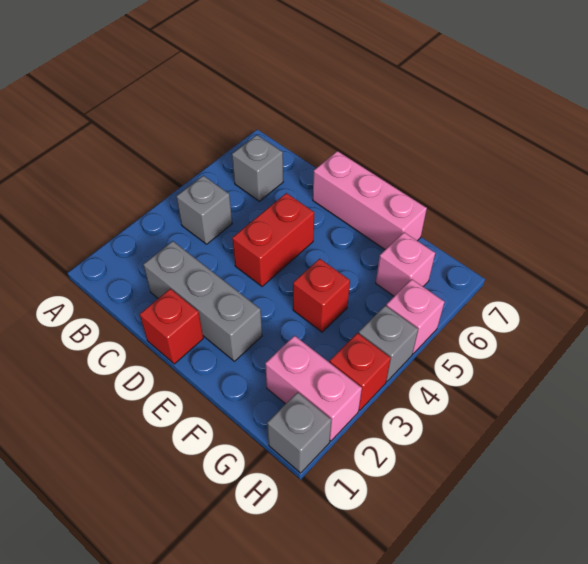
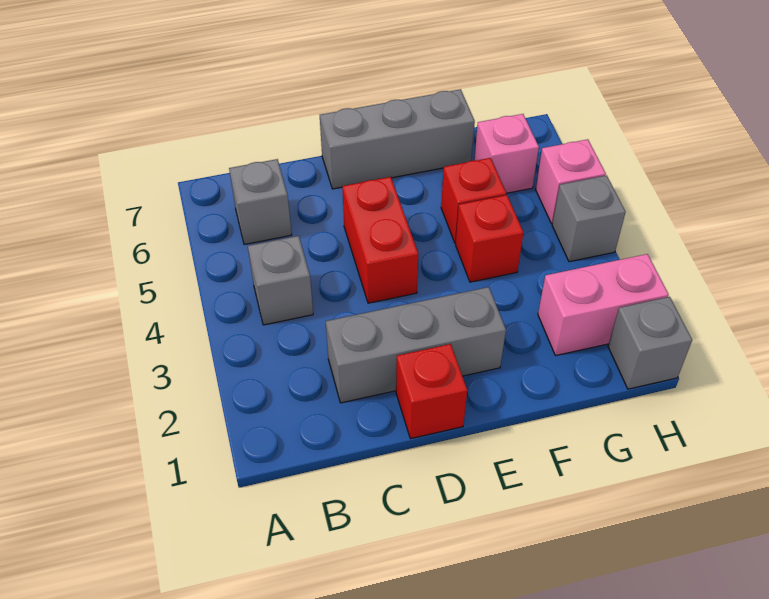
pink 1x3 brick [313,151,427,250] -> grey 1x3 brick [320,89,475,189]
red 1x1 brick [330,333,391,411] -> red 1x1 brick moved to [441,158,506,243]

